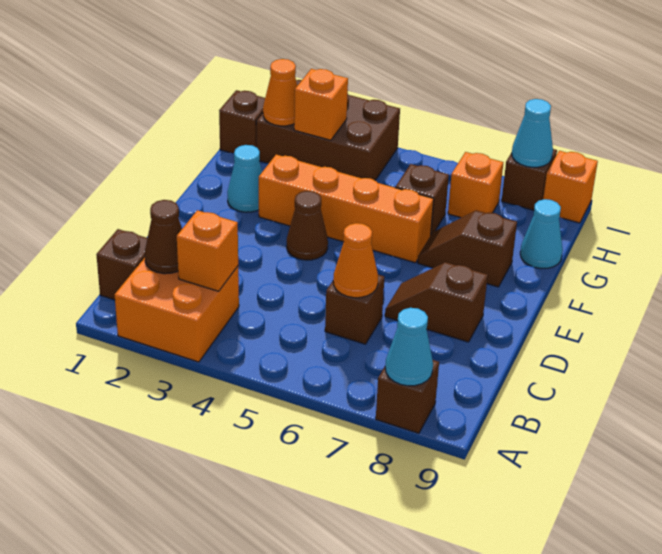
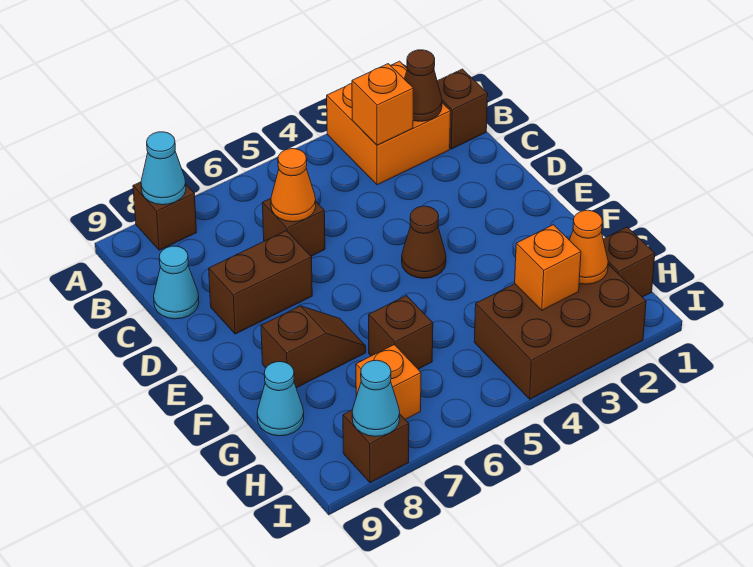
brown 1x2 slope [385,262,488,342] -> brown 1x2 brick [209,231,312,334]
cyan 1x1 cone [227,145,262,212] -> cyan 1x1 cone moved to [154,246,199,319]
orange 1x4 brick [259,155,434,263] -> none
orange 1x1 brick [543,151,598,223] -> none

